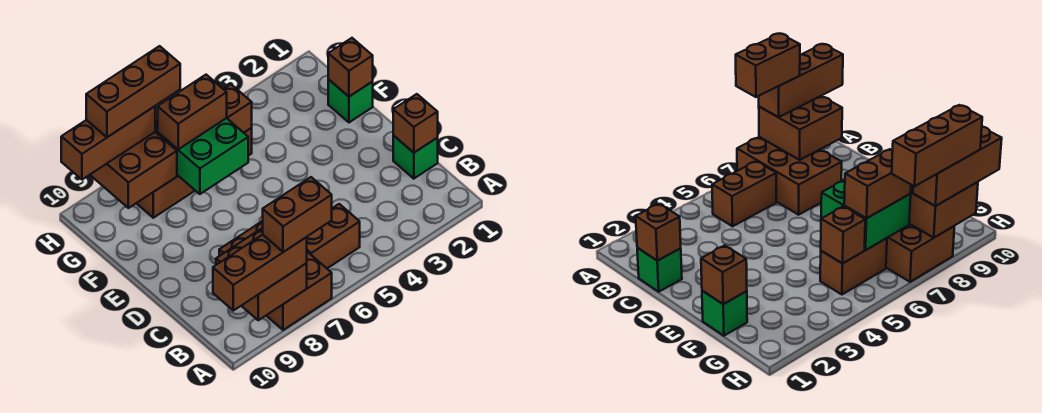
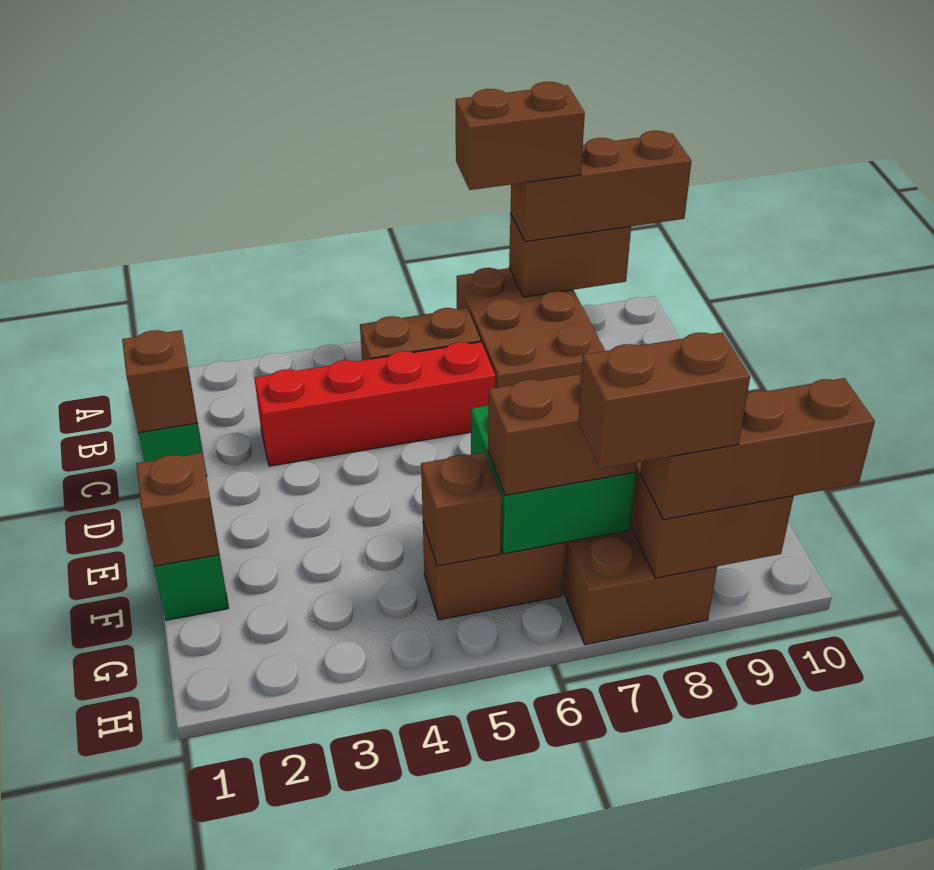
brown 2x2 brick [216,228,307,320] -> brown 1x2 brick [509,213,631,297]
none -> red 1x4 brick [254,342,496,466]
brown 1x3 brick [86,46,180,137] -> brown 1x2 brick [578,332,750,469]

